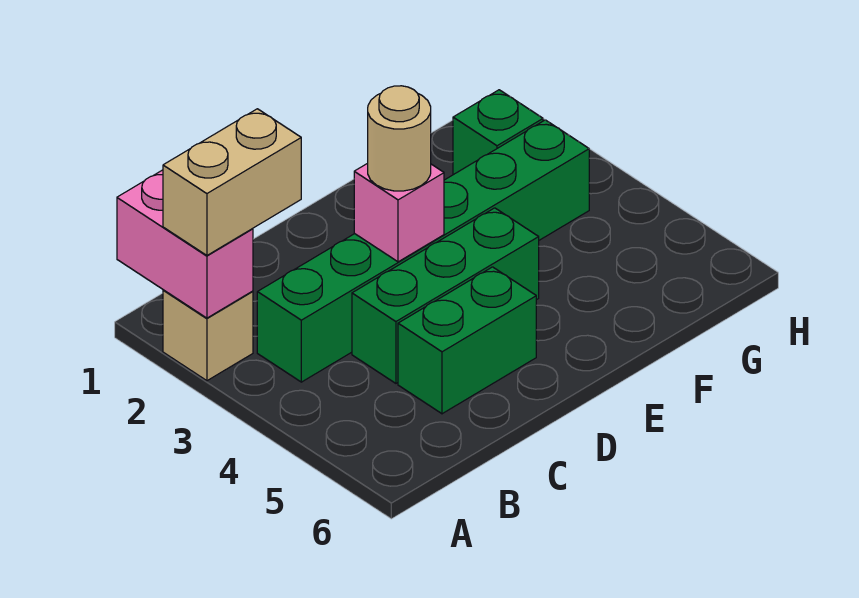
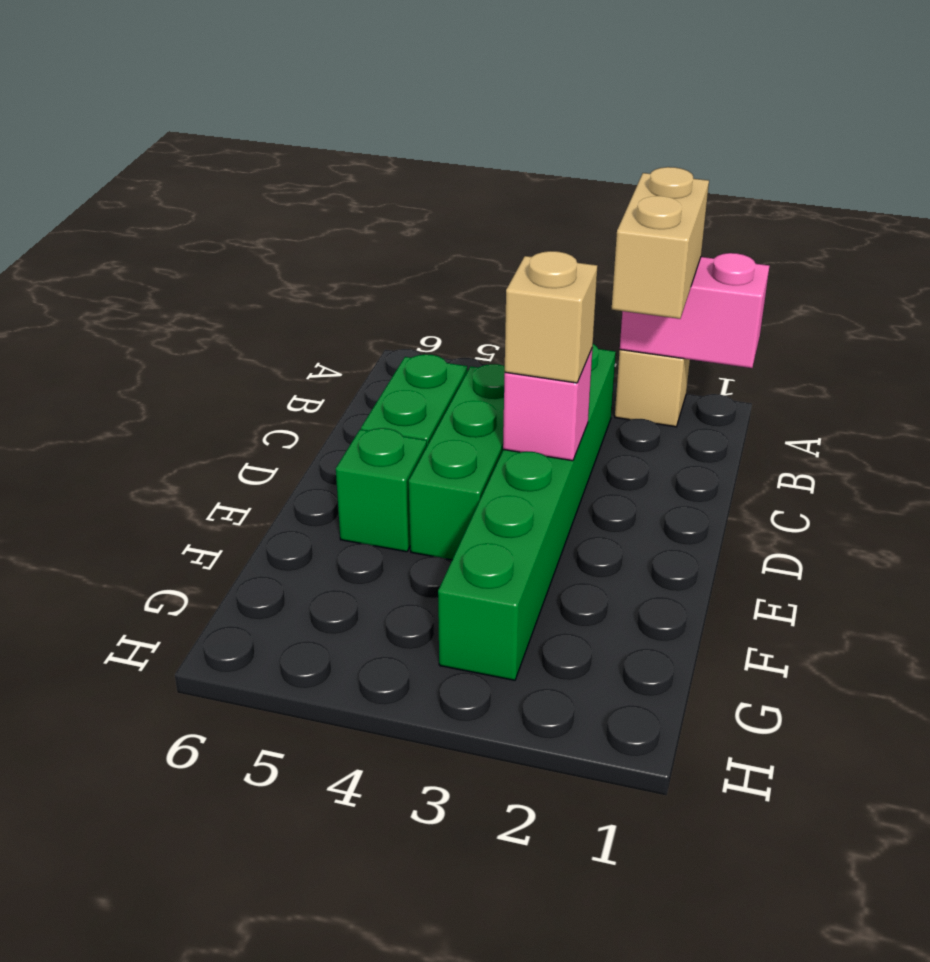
tan 1x1 round brick [368,86,431,191] -> tan 1x1 brick [505,251,597,383]
green 1x1 brick [453,90,543,175] -> green 1x1 brick moved to [336,428,427,552]

